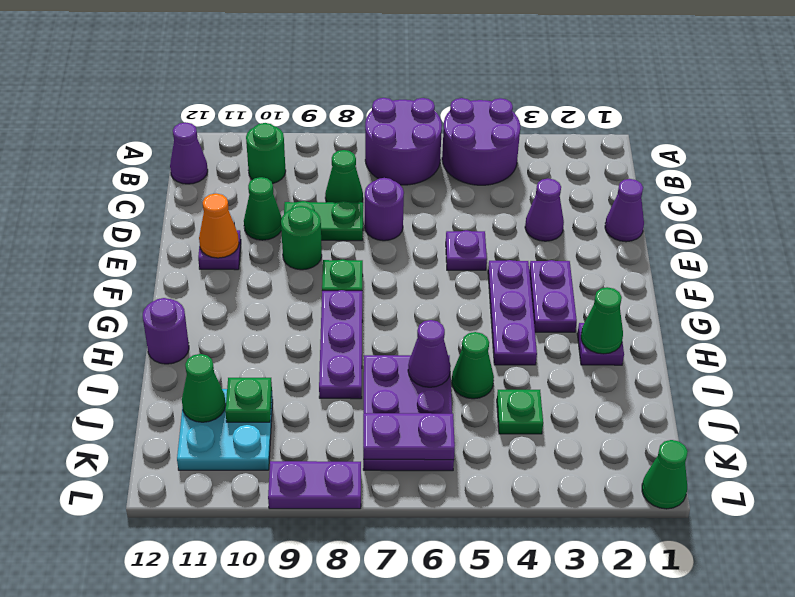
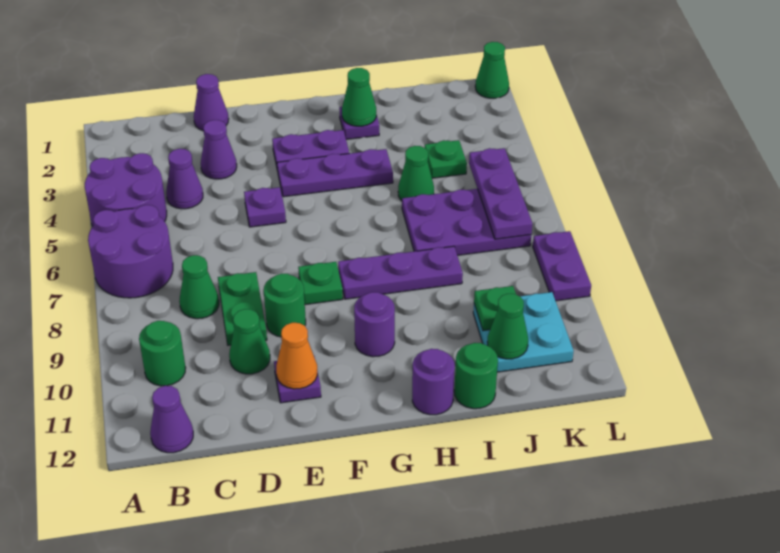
purple 1x1 round brick [365,178,404,241] -> purple 1x1 round brick moved to [354,292,395,357]
purple 1x1 cone [408,320,451,387] -> purple 1x1 cone moved to [166,149,203,209]
none -> green 1x1 round brick [454,343,498,409]
purple 1x2 plate [363,413,455,460] -> purple 1x3 plate [469,148,532,239]

